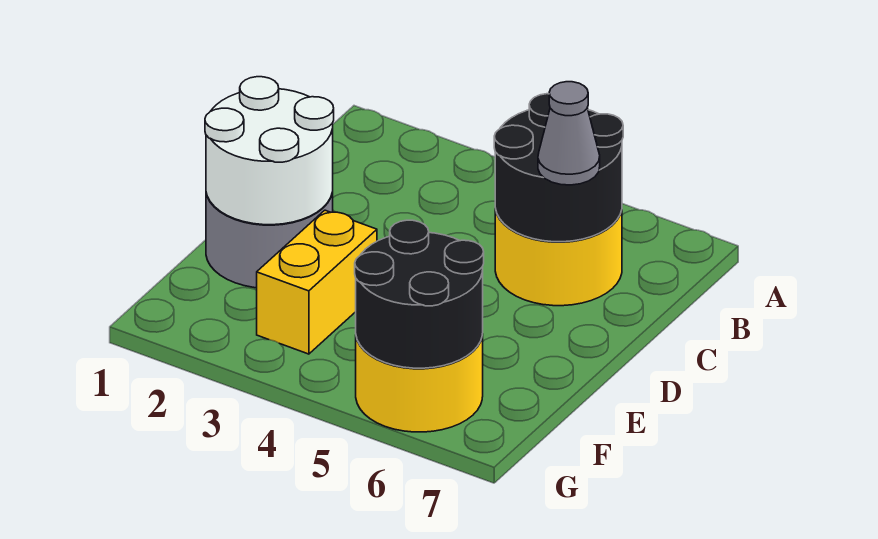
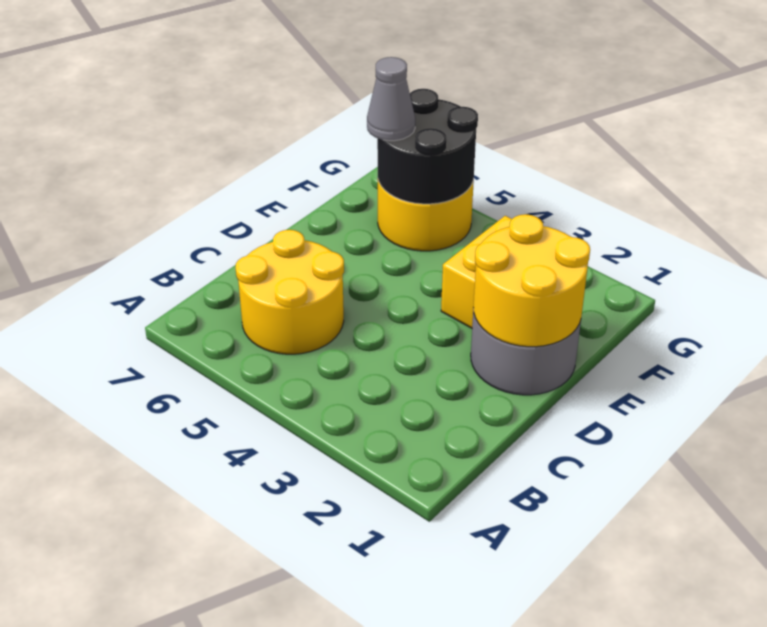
black 2x2 round brick [494,94,623,242] -> none
grey 1x1 cone [538,82,600,185] -> grey 1x1 cone moved to [367,57,415,141]
white 2x2 round brick [205,77,334,225] -> yellow 2x2 round brick [473,214,590,347]

